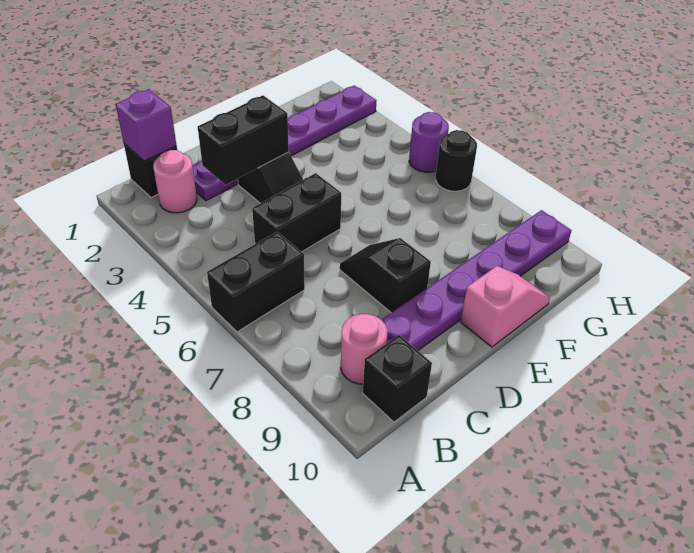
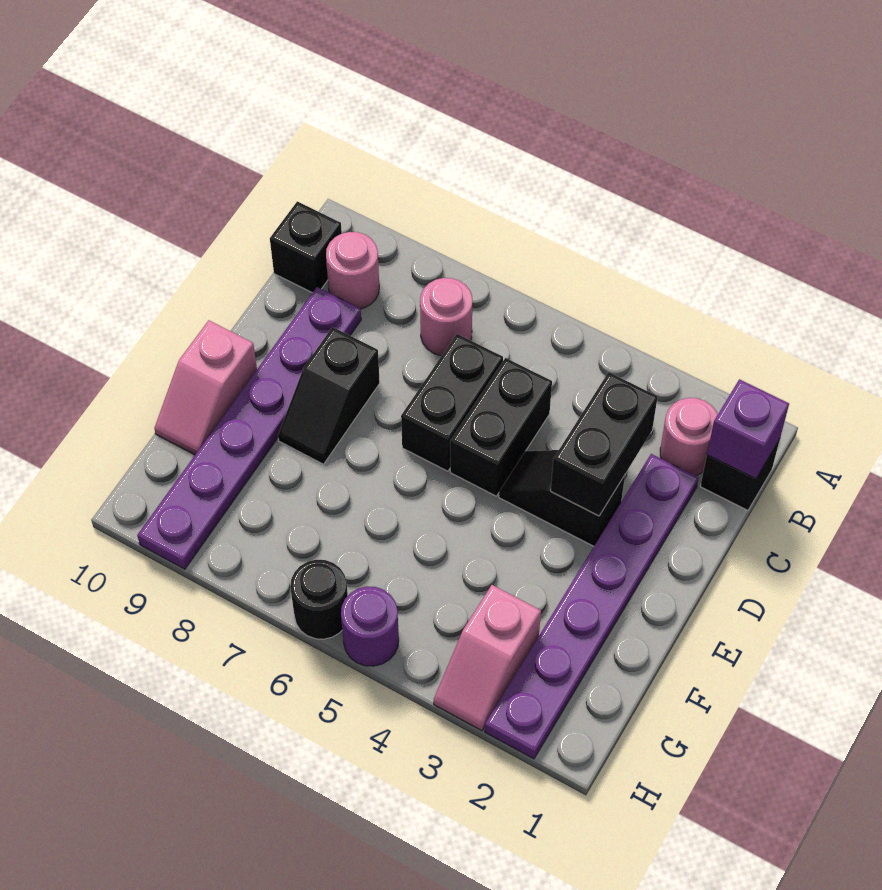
black 1x2 brick [207,232,305,332] -> black 1x2 brick moved to [401,334,503,471]
none -> pink 1x1 round brick [420,278,472,356]
black 1x2 slope [340,238,431,313] -> black 1x2 slope turned to [278,327,380,464]
none -> pink 1x2 slope [434,585,541,731]

